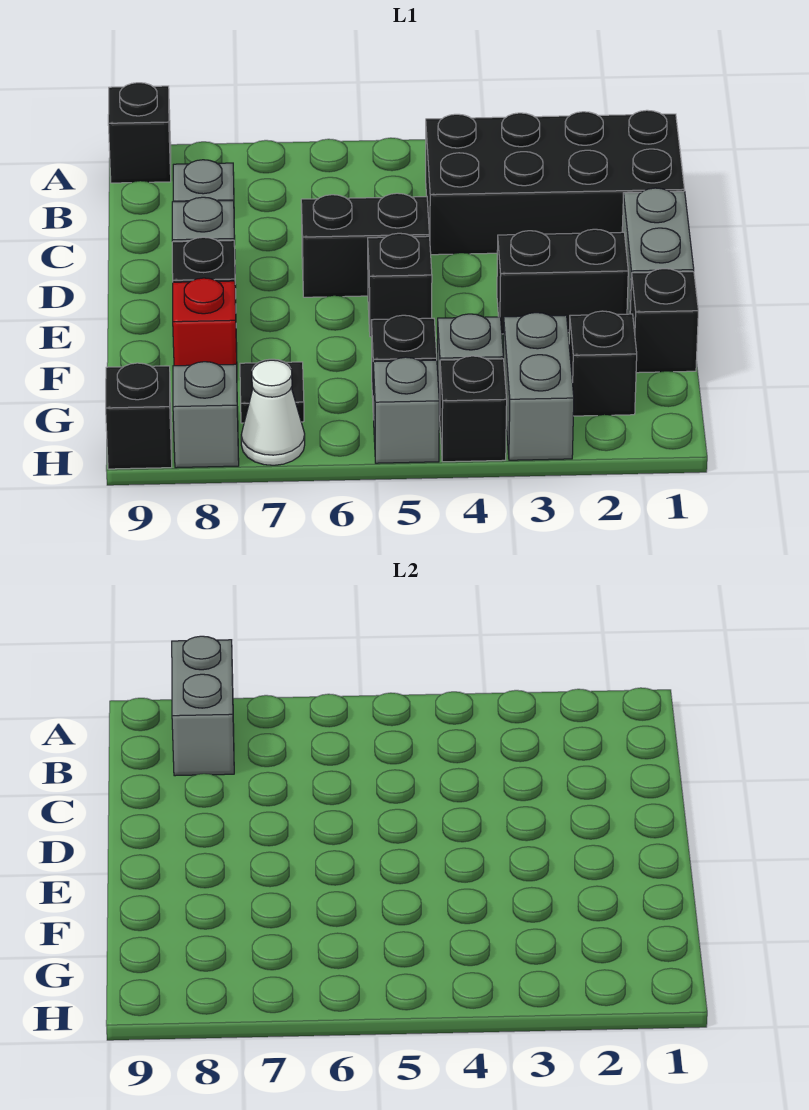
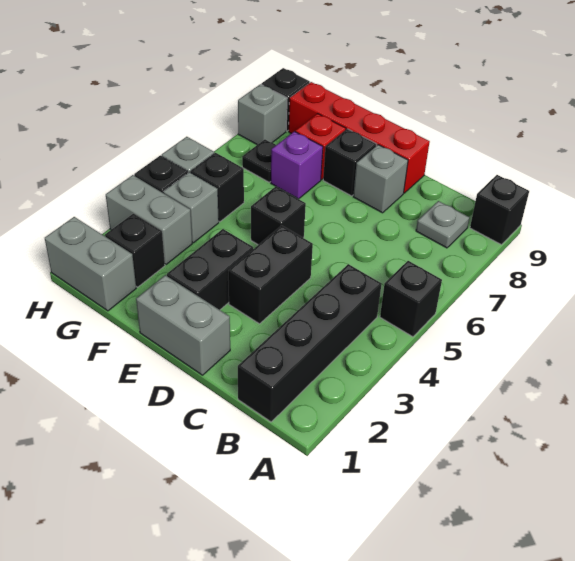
grey 1x2 brick [172,636,234,776] -> grey 1x2 brick moved to [45,217,136,311]
black 2x4 brick [426,110,685,255] -> black 1x4 brick [238,264,381,422]
black 1x2 brick [301,193,429,297] -> black 1x2 brick moved to [228,226,313,324]
none -> red 1x4 brick [289,82,430,193]
black 1x1 brick [630,269,698,373] -> black 1x1 brick moved to [380,261,442,337]
none -> purple 1x1 brick [271,131,323,199]
white 1x1 cone [241,360,305,465] -> none

